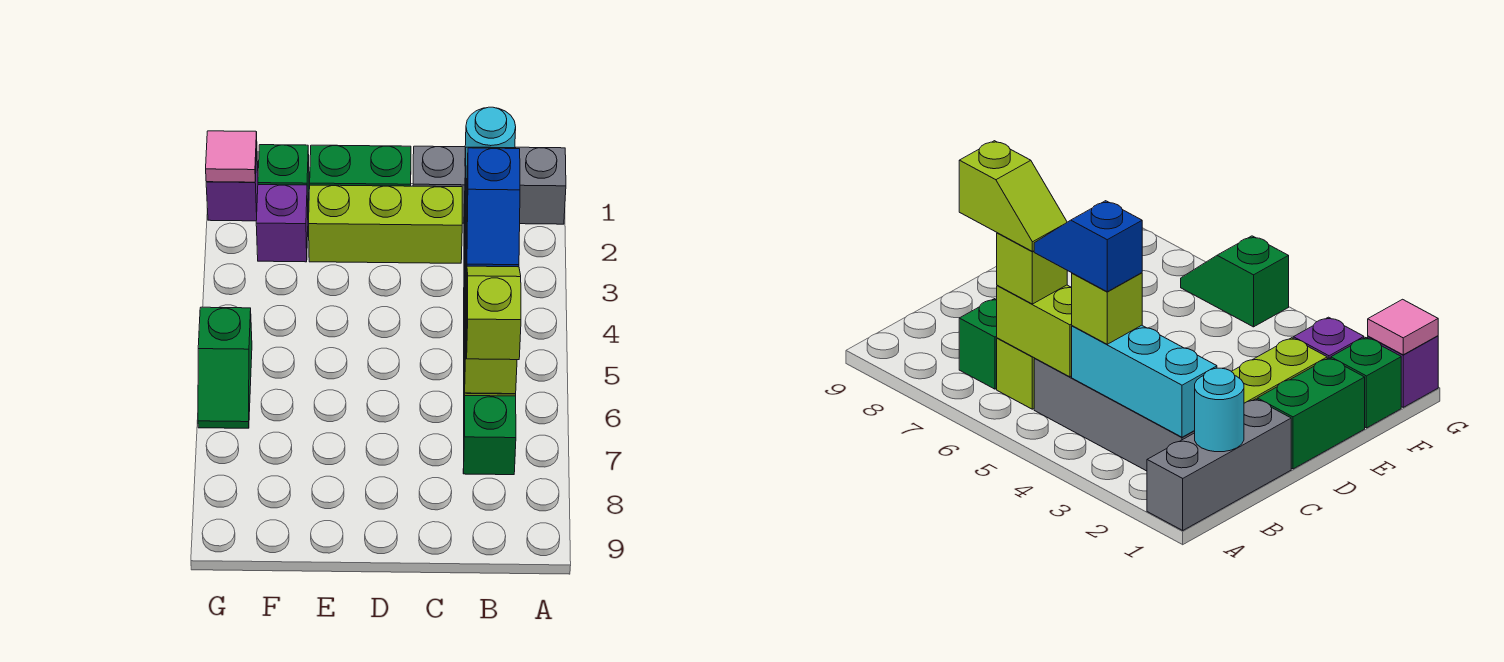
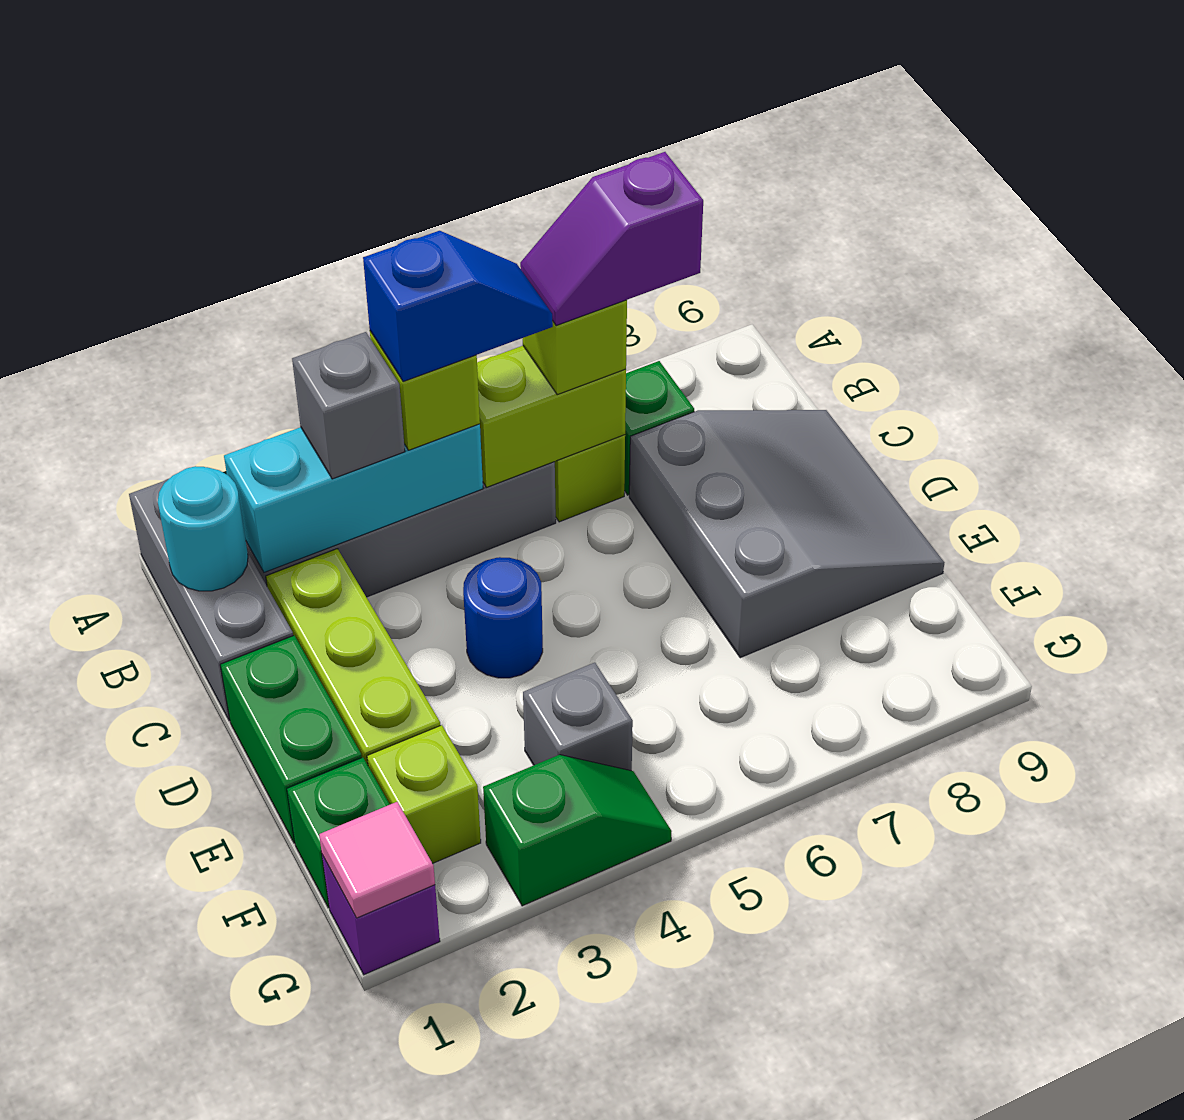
none -> grey 1x1 brick [292,332,405,479]
lime 1x2 slope [467,266,521,360] -> purple 1x2 slope [520,152,703,325]
none -> grey 3x3 slope [629,410,944,658]
none -> blue 1x1 round brick [463,557,543,678]
purple 1x1 brick [256,185,308,262] -> lime 1x1 brick [367,725,481,863]
none -> grey 1x1 brick [523,663,633,771]
green 1x2 slope [198,307,252,428] -> green 1x2 slope moved to [483,755,672,906]

